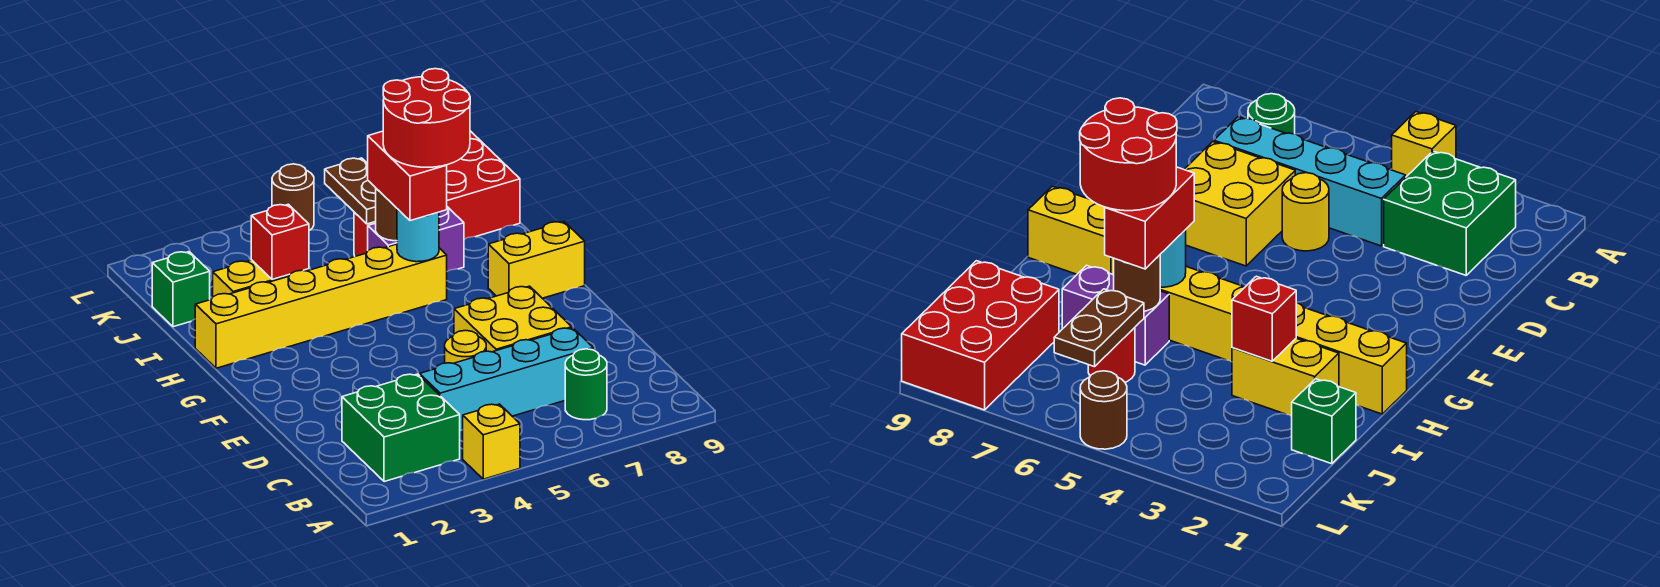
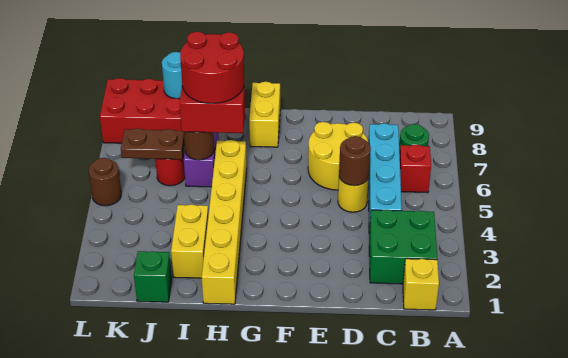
yellow 1x1 brick [463,404,520,479] -> yellow 1x1 brick moved to [403,259,439,310]
none -> brown 1x1 round brick [339,136,371,186]
yellow 2x2 brick [454,286,572,352] -> yellow 2x2 round brick [308,122,368,190]
cyan 1x1 round brick [397,209,439,262] -> cyan 1x1 round brick moved to [162,52,182,99]
red 1x1 brick [251,204,309,279] -> red 1x1 brick moved to [400,145,431,193]

